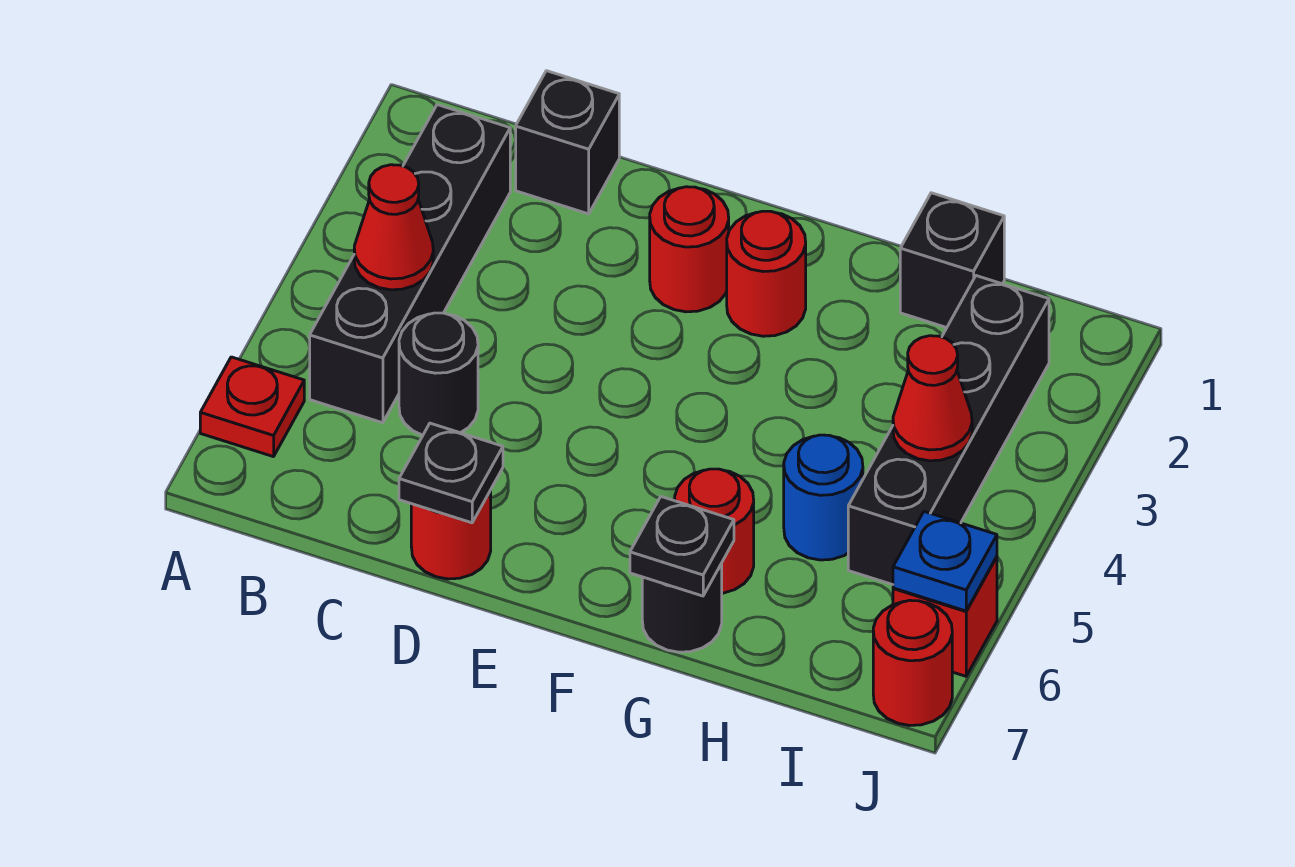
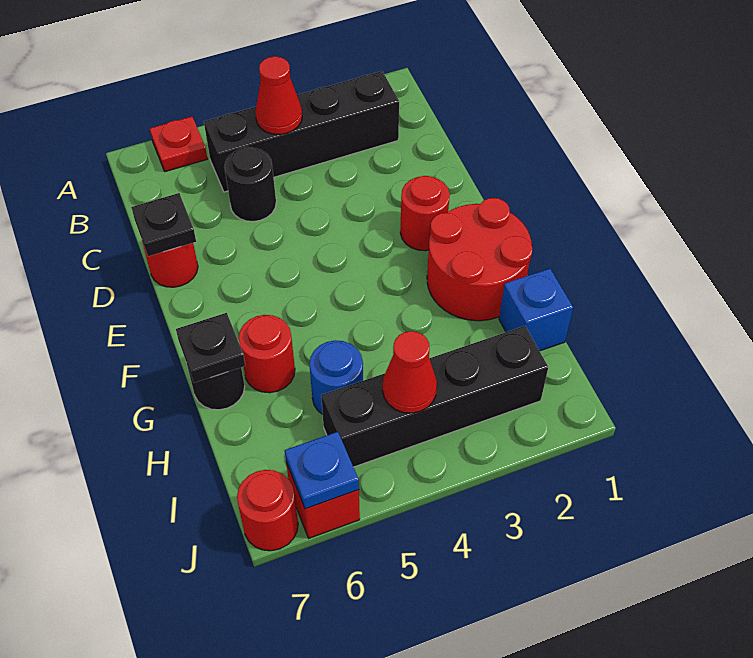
black 1x1 brick [516,71,619,214] -> none
red 1x1 round brick [727,211,806,336] -> red 2x2 round brick [427,198,532,321]
black 1x1 brick [900,193,1004,328] -> blue 1x1 brick [499,269,573,351]

